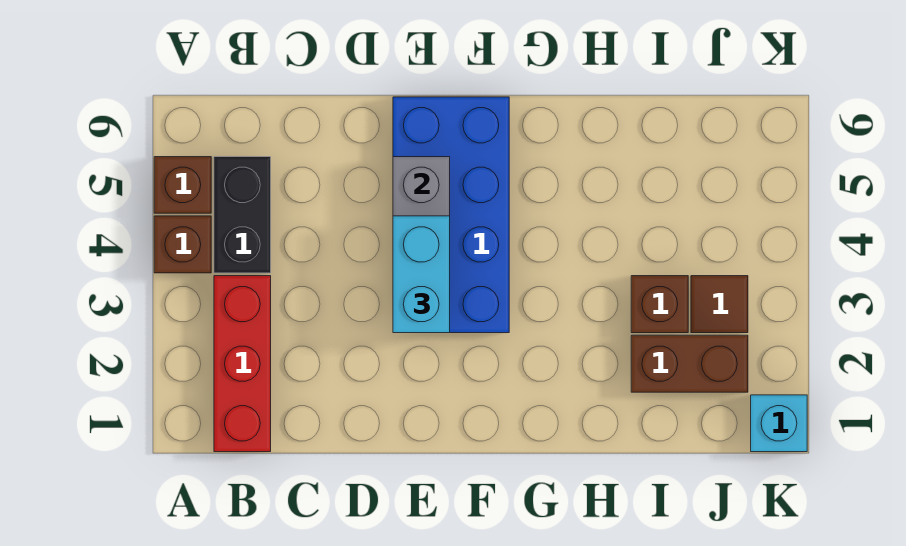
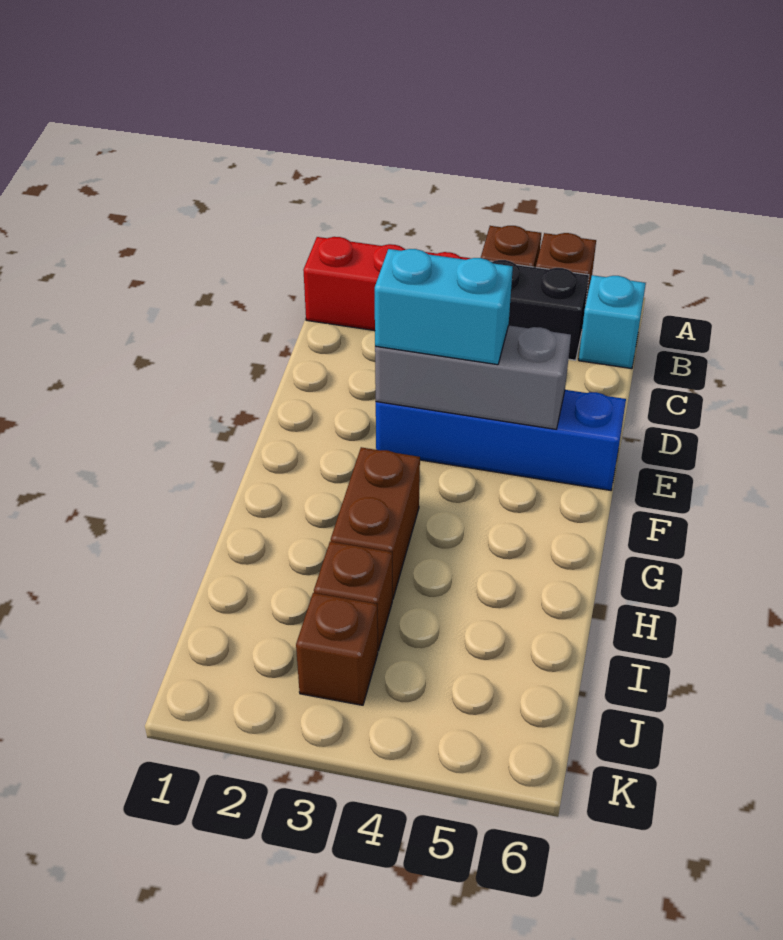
blue 2x4 brick [393,97,509,333] -> blue 1x4 brick [376,390,626,490]
brown 1x2 brick [631,335,748,392] -> brown 1x2 brick moved to [331,447,420,600]
brown 1x1 tile [691,276,748,333] -> brown 1x1 brick [296,593,378,705]
cyan 1x1 brick [751,395,807,452] -> cyan 1x1 brick moved to [579,275,646,369]

